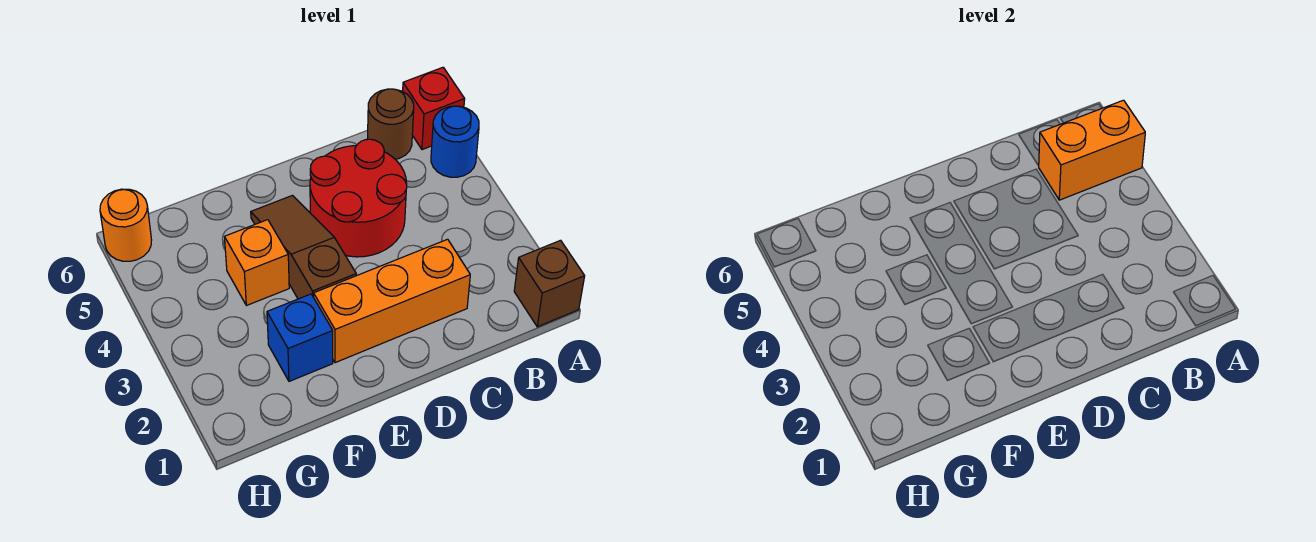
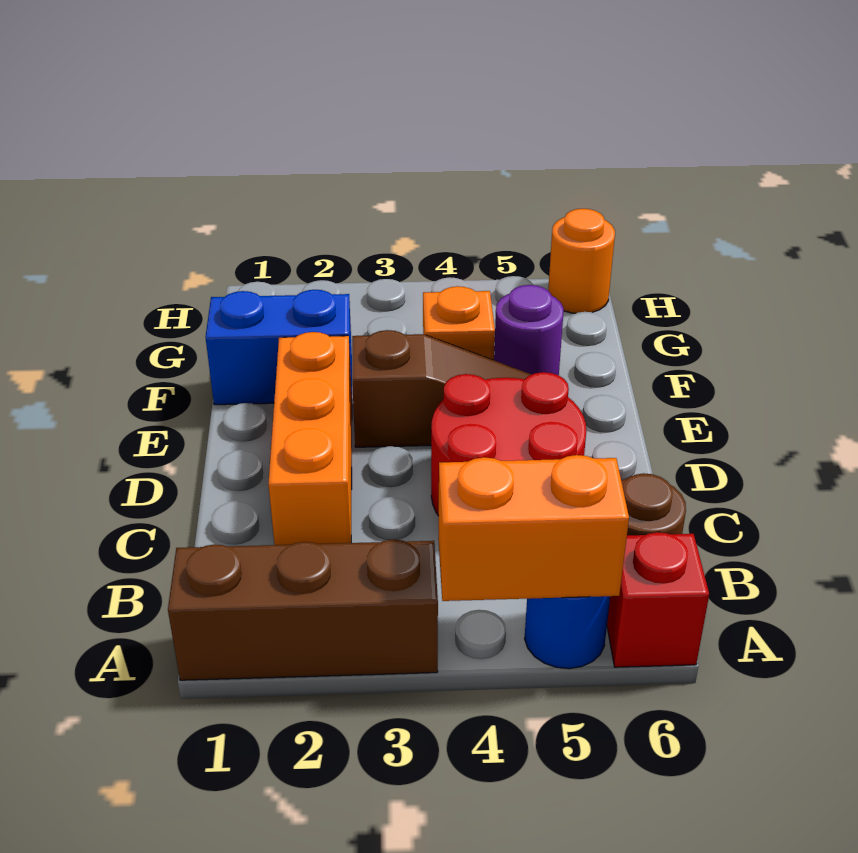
brown 1x1 brick [514,240,585,327] -> brown 1x3 brick [168,540,438,680]
orange 1x2 brick [1039,100,1145,200] -> orange 1x2 brick turned to [438,455,629,601]
blue 1x1 brick [267,294,333,381] -> blue 1x2 brick [206,290,352,405]
none -> purple 1x1 round brick [494,285,564,375]

